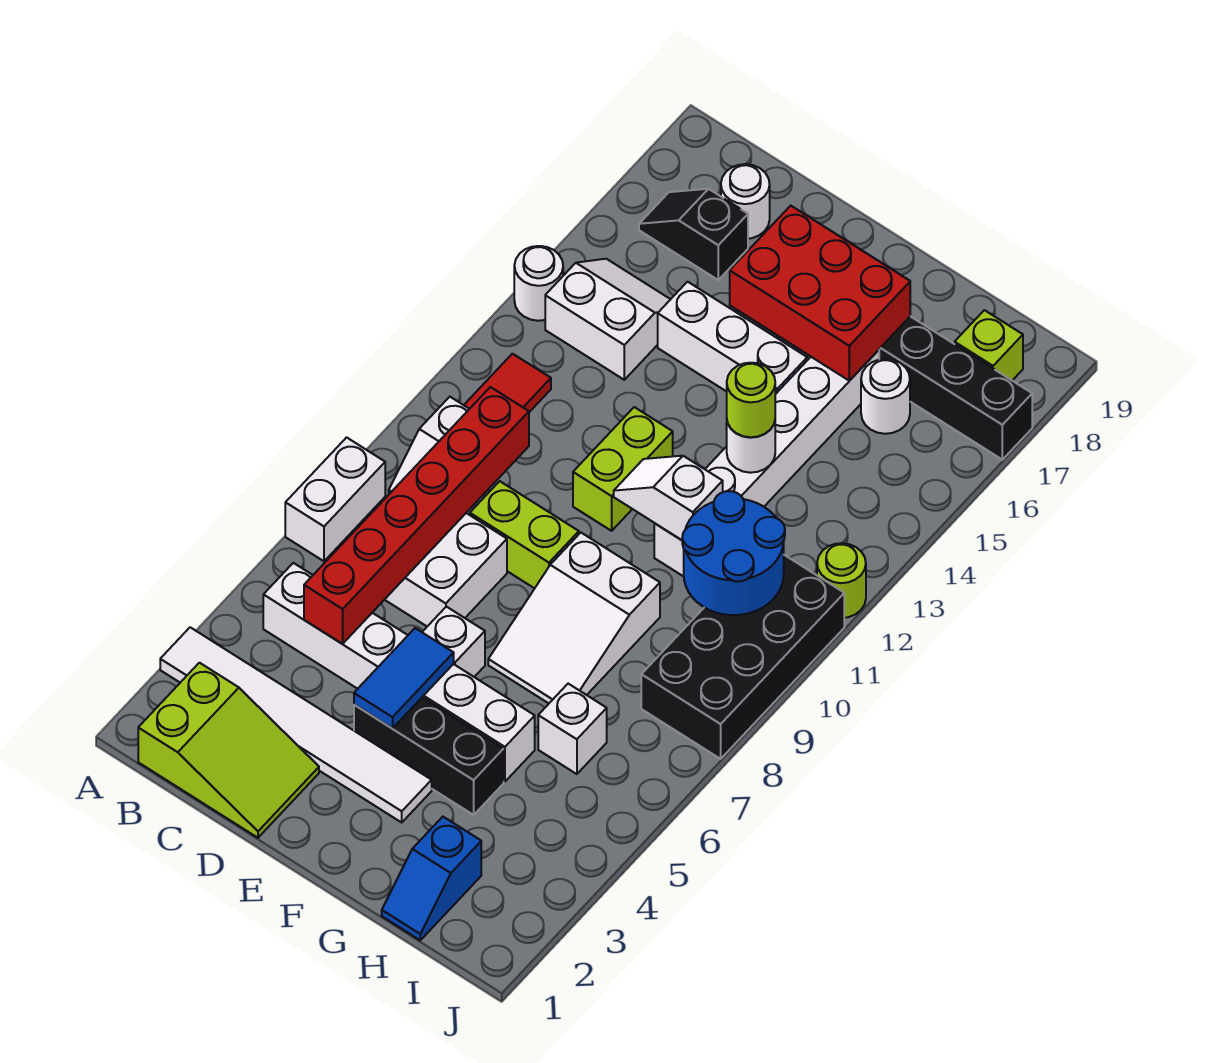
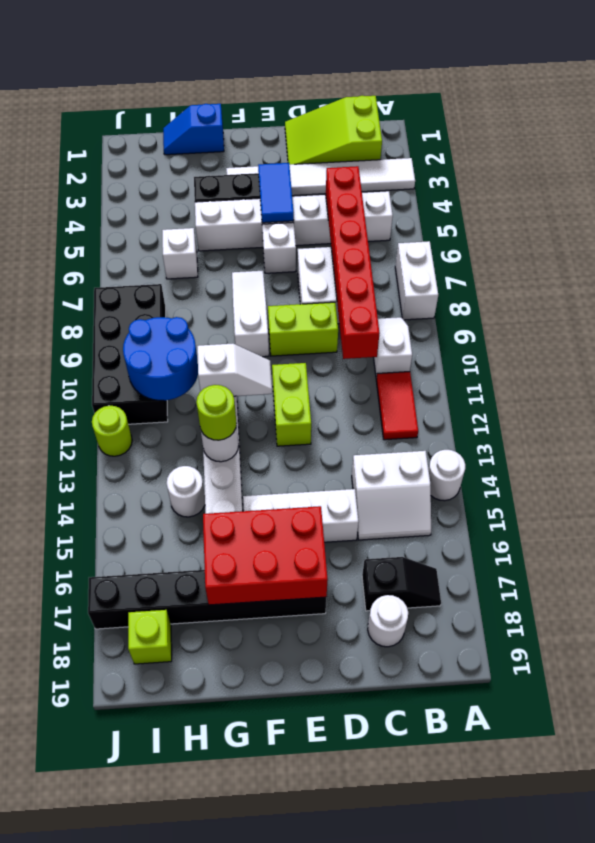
white 2x3 slope [488,533,660,703] -> white 1x3 slope [232,271,269,357]
blue 1x2 slope [382,817,481,940] -> blue 1x2 slope turned to [163,104,224,155]
white 1x1 round brick [861,359,910,434] -> white 1x1 round brick moved to [167,466,205,517]

